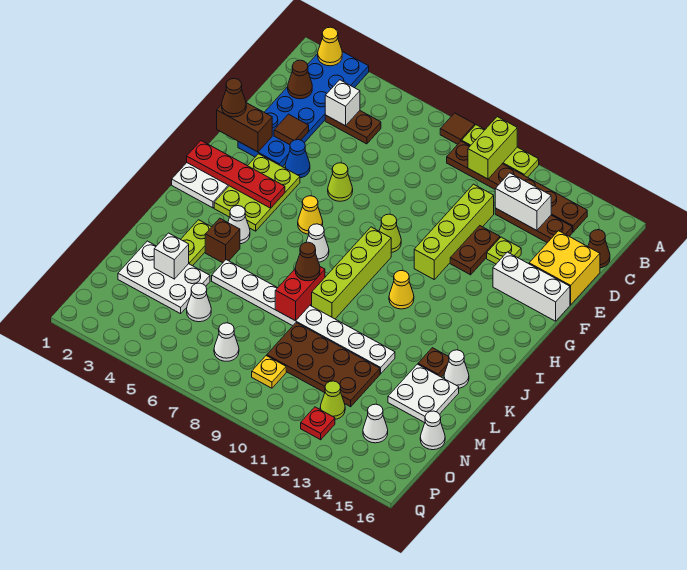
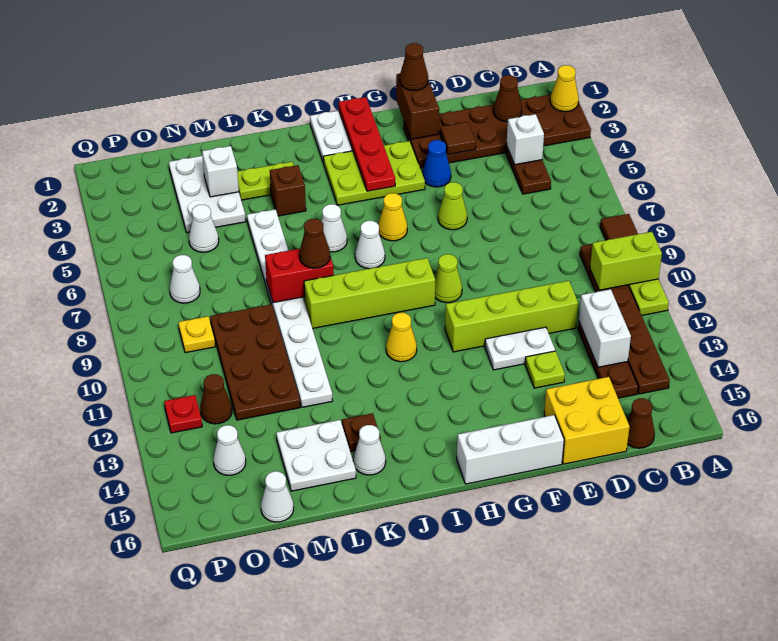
blue 2x6 plate [238,52,369,167] -> brown 2x6 plate [404,95,591,168]
brown 1x2 plate [450,226,500,275] -> white 1x2 plate [485,327,555,370]
white 1x3 brick [493,252,570,321] -> white 1x3 brick turned to [457,415,564,484]
white 1x1 cone [228,206,250,244] -> white 1x1 cone moved to [321,204,347,252]
lime 1x1 cone [320,381,345,419] -> brown 1x1 cone [200,374,232,424]

